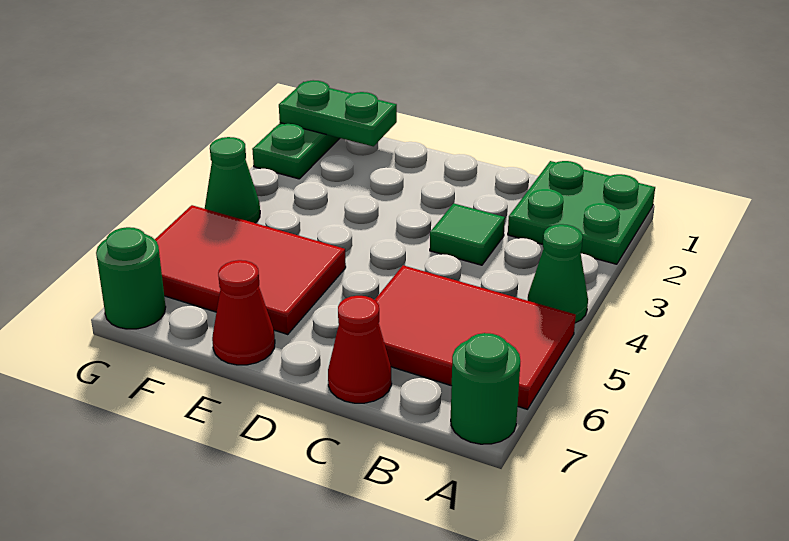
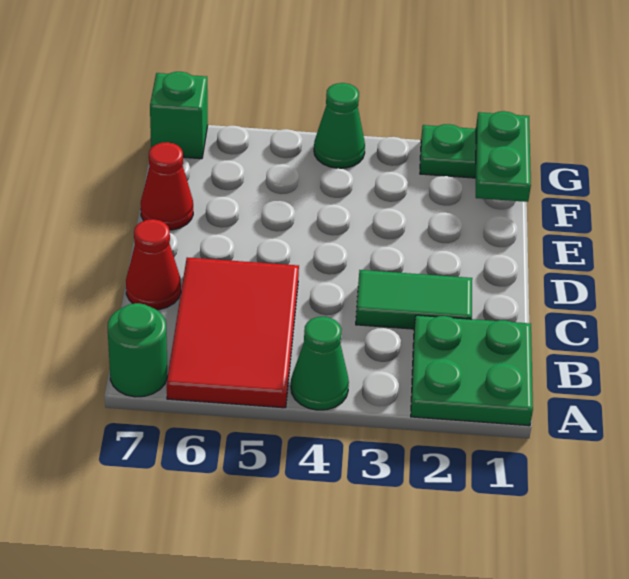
green 1x1 tile [430,203,505,265] -> green 1x2 tile [356,270,472,329]
red 2x3 tile [155,205,346,334] -> none
green 1x1 round brick [96,227,166,329] -> green 1x1 brick [150,72,208,159]

